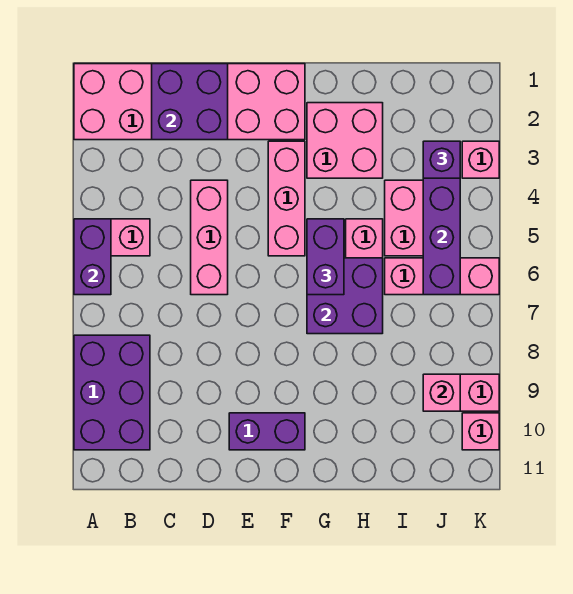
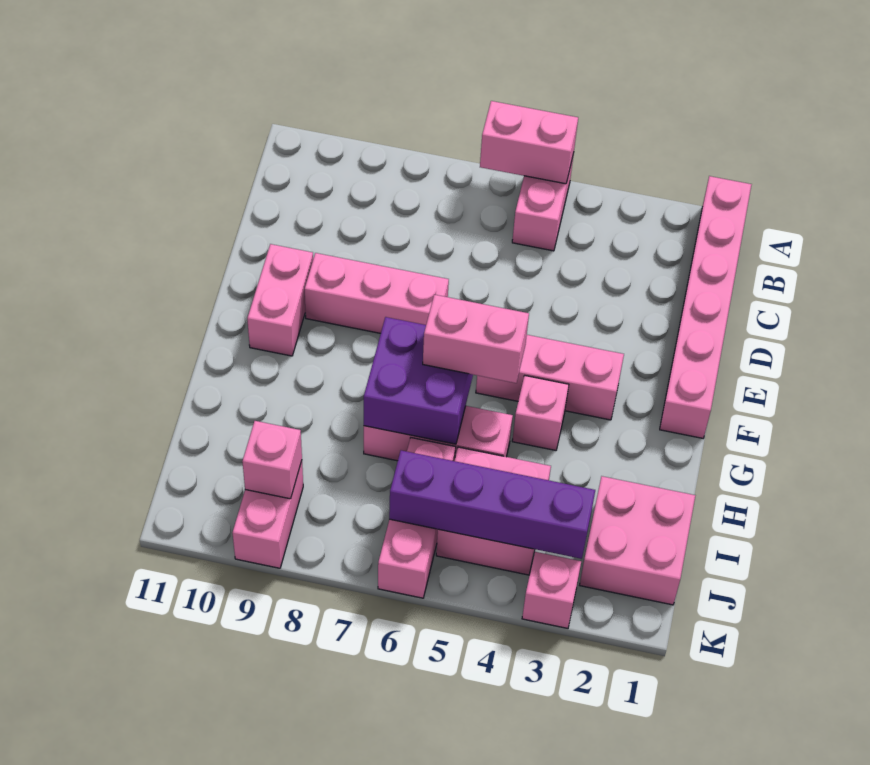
pink 2x6 brick [74,64,305,140] -> pink 1x6 brick [660,176,752,438]
purple 1x2 brick [74,219,111,295] -> pink 1x2 brick [480,101,578,184]
purple 2x3 brick [74,335,150,450] -> none
purple 2x2 brick [152,64,228,140] -> none
pink 1x3 brick [191,180,228,295] -> pink 1x3 brick moved to [305,253,449,333]
purple 1x2 brick [229,413,305,450] -> pink 1x2 brick [247,244,313,356]
pink 2x2 brick [307,103,383,178] -> pink 2x2 brick moved to [580,476,695,605]
purple 1x2 brick [307,219,344,295] -> pink 1x2 brick [423,295,529,383]
purple 1x1 brick [423,141,460,178] -> none
pink 1x1 brick [462,413,499,450] -> pink 1x1 brick moved to [512,376,569,450]

